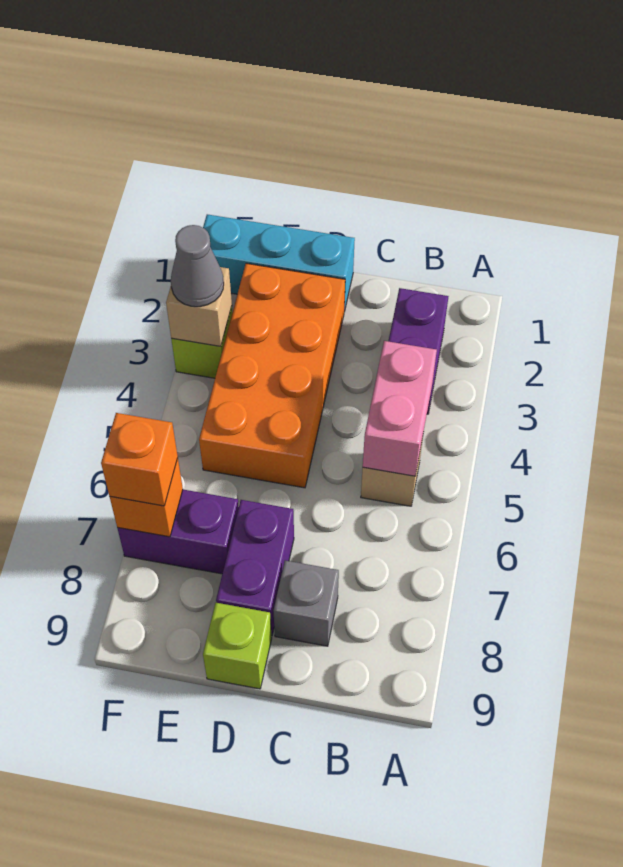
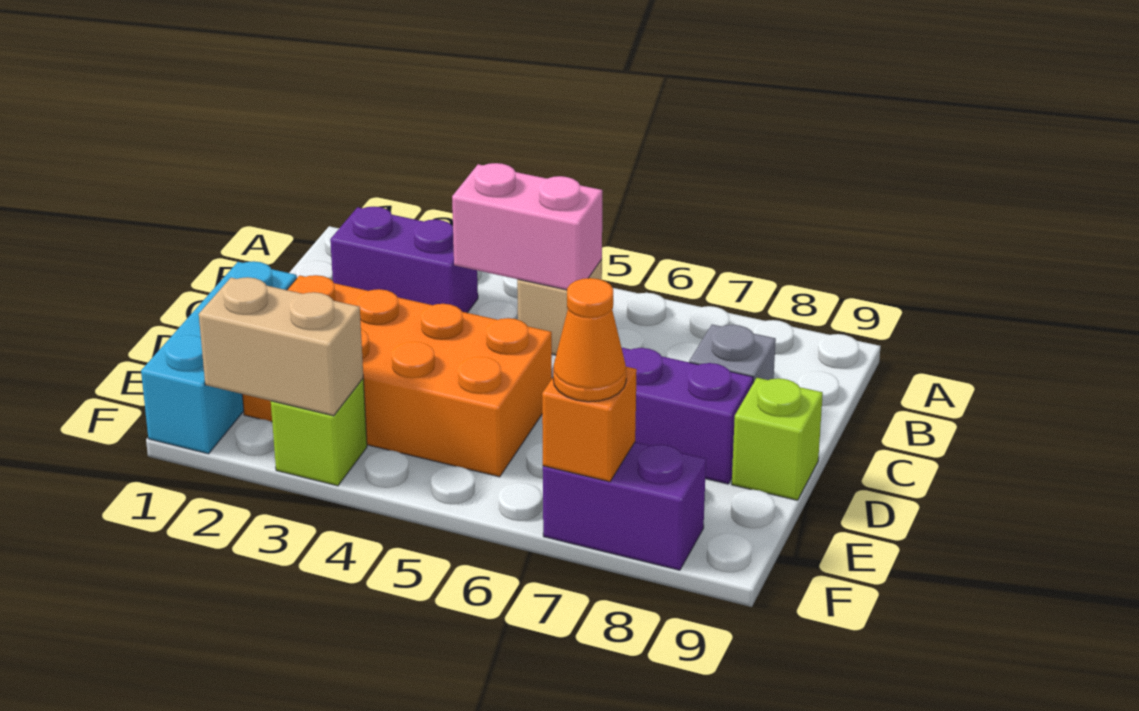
purple 1x2 brick [117,490,239,574] -> purple 1x2 brick turned to [543,442,706,570]
tan 1x1 brick [166,267,232,346] -> tan 1x2 brick [199,277,363,416]
grey 1x1 cone [171,225,224,307] -> none
orange 1x1 brick [101,413,178,506] -> orange 1x1 cone [553,278,626,402]

